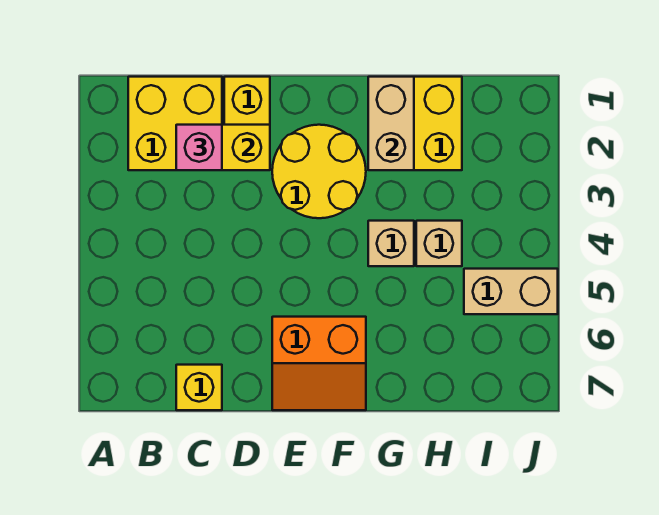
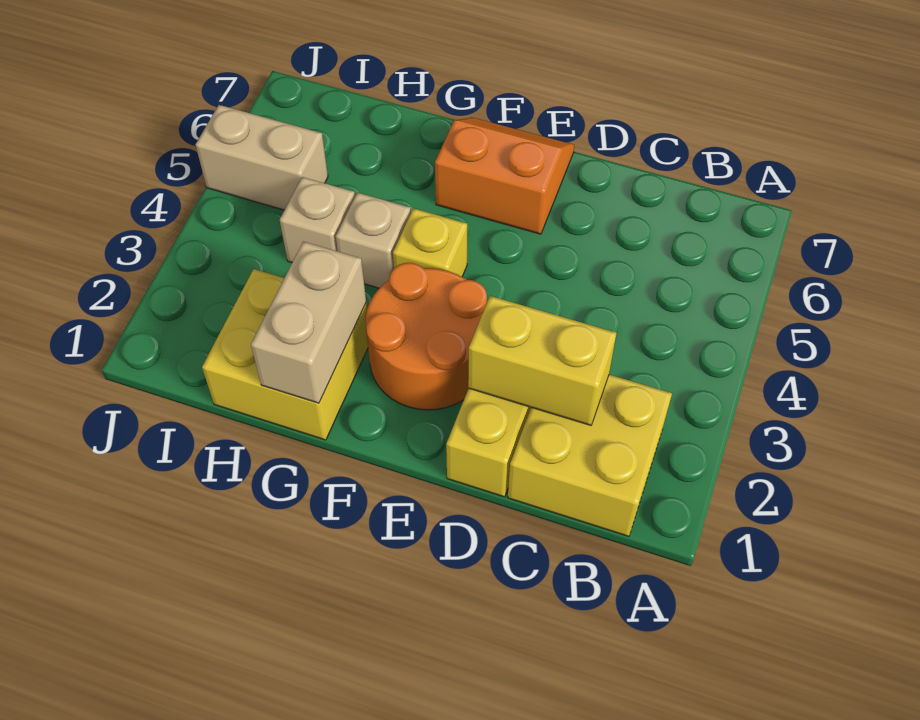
pink 1x1 brick [176,125,222,170] -> none
yellow 1x1 brick [176,365,222,410] -> yellow 1x1 brick moved to [393,208,467,277]
yellow 2x2 round brick [272,125,366,218] -> orange 2x2 round brick [366,263,487,410]

